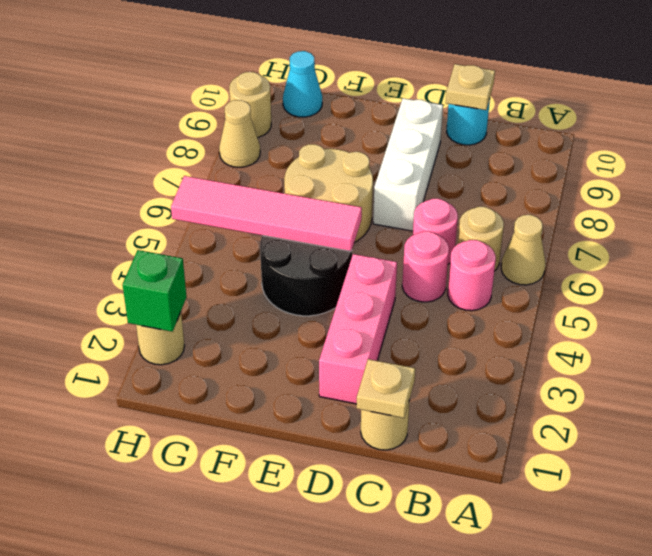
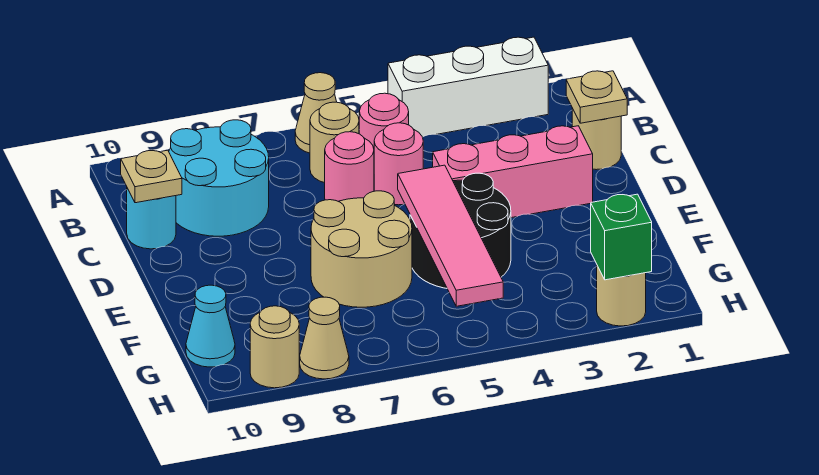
none -> cyan 2x2 round brick [169,120,269,236]
white 1x3 brick [373,98,443,231] -> white 1x3 brick moved to [388,37,548,137]

